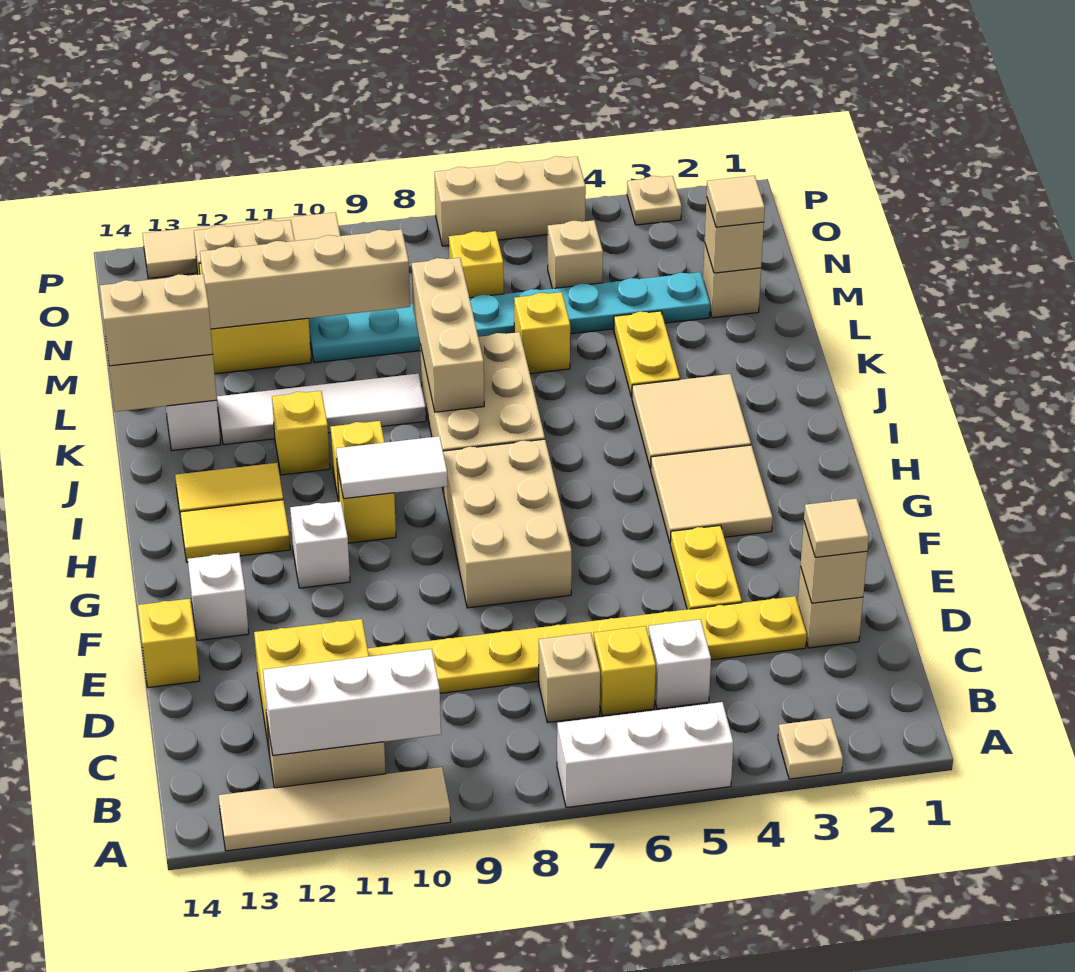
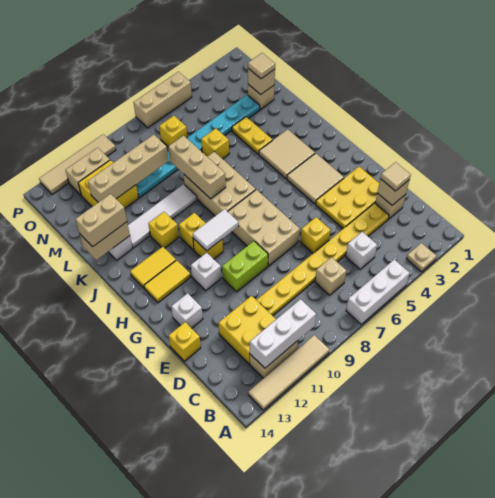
yellow 1x1 brick [594,626,656,716] -> yellow 1x1 brick moved to [300,217,331,253]
yellow 1x2 plate [670,525,742,609] -> yellow 2x3 plate [316,167,379,229]
none -> lime 1x2 brick [222,241,268,292]
tan 1x1 brick [548,220,603,289] -> none
tan 1x1 plate [627,176,682,225] -> none

